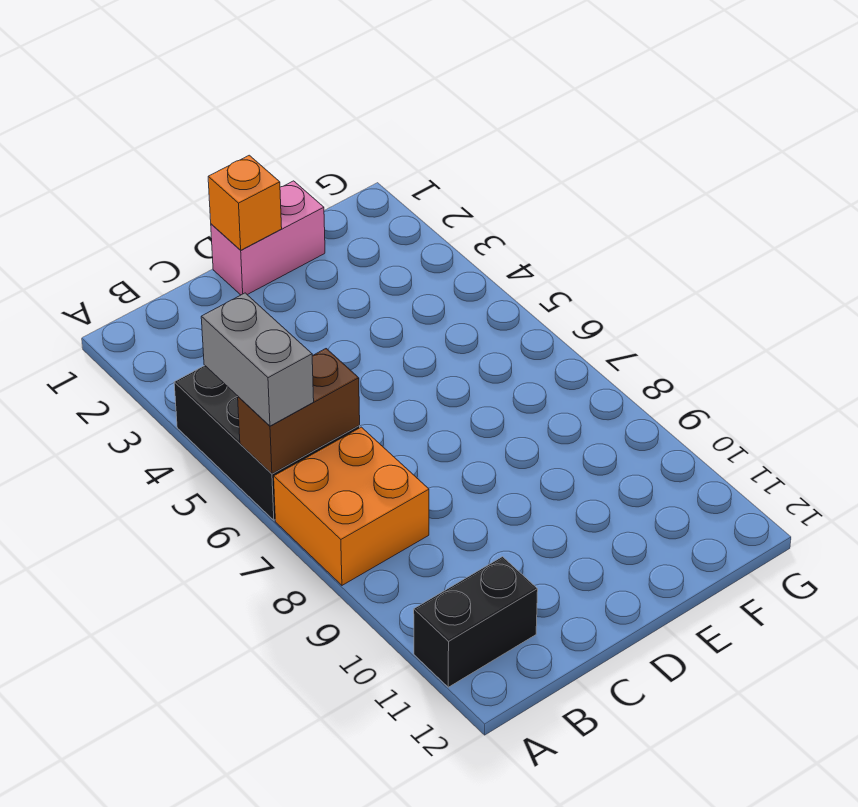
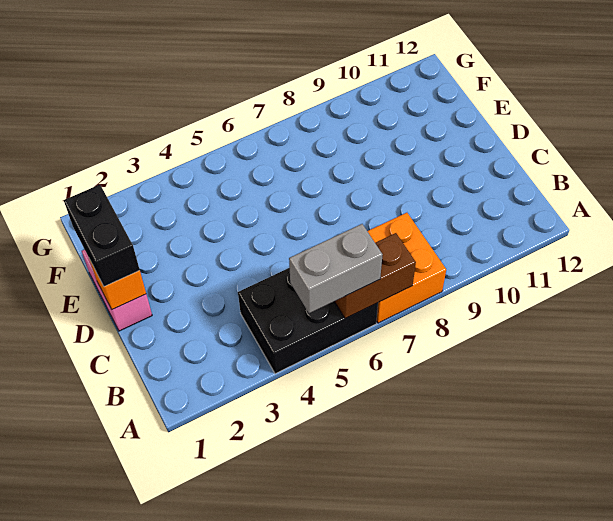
brown 1x2 brick [238,349,360,474] -> brown 1x2 brick turned to [334,233,416,318]
black 1x2 brick [414,557,538,687] -> black 1x2 brick moved to [64,185,140,287]

